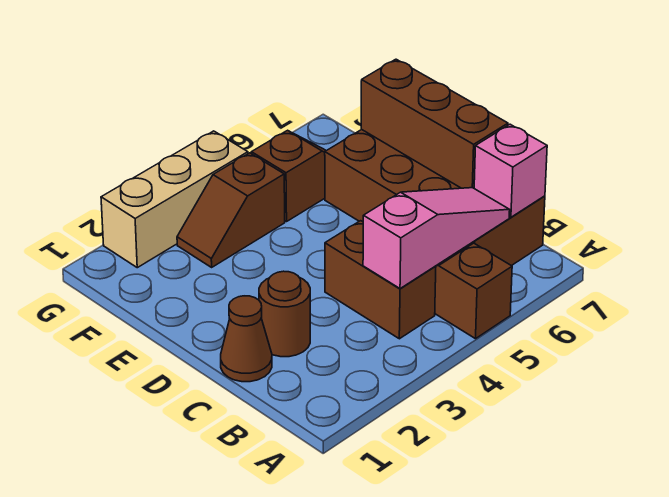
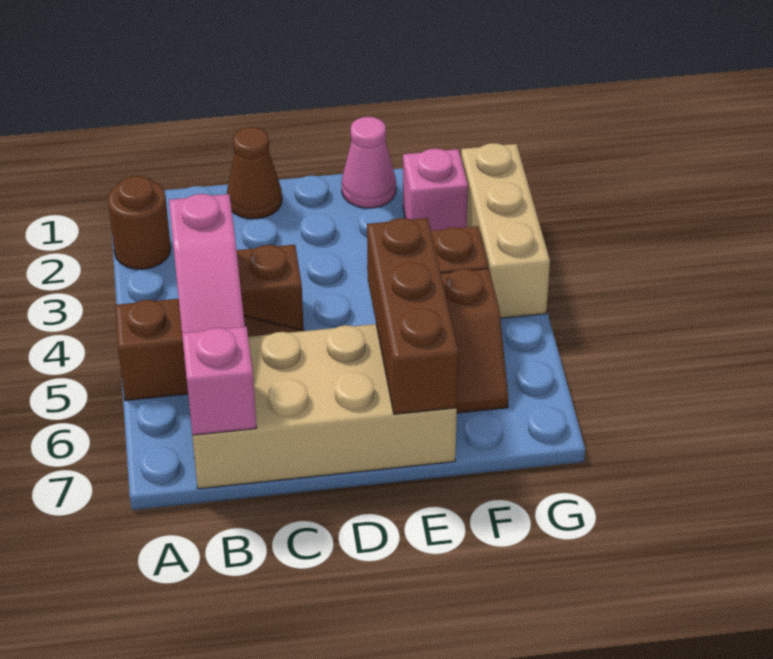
brown 2x4 brick [325,129,545,266] -> tan 2x4 brick [192,324,457,489]
brown 1x1 round brick [259,271,310,357] -> brown 1x1 round brick moved to [108,176,171,269]
brown 1x3 brick [361,59,508,188] -> brown 1x3 brick turned to [367,218,459,414]
none -> pink 1x1 cone [342,117,396,208]
none -> pink 1x1 brick [403,148,468,231]

